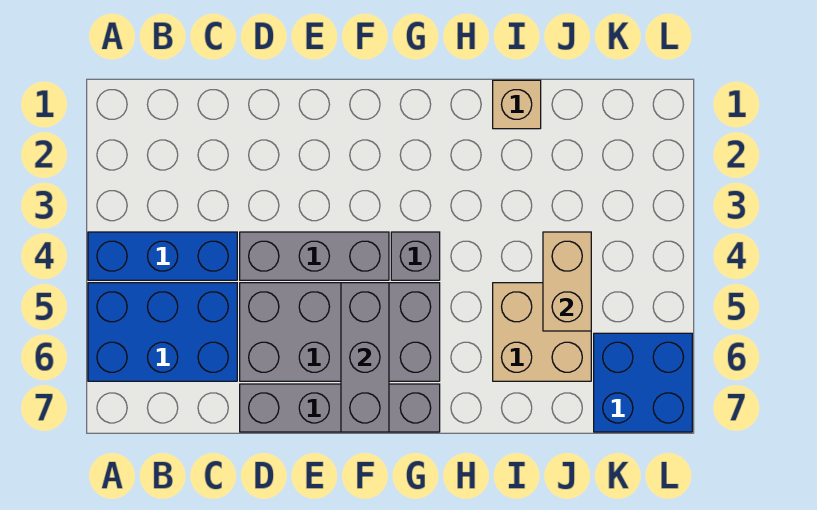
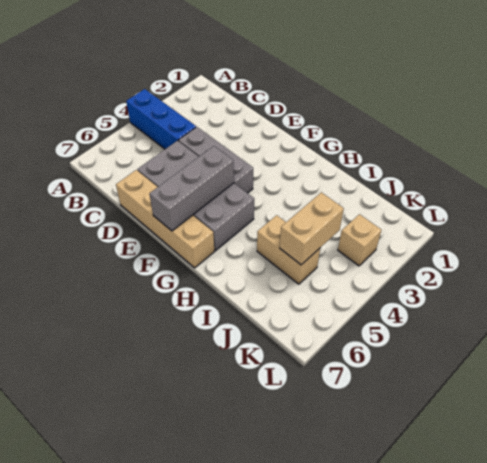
blue 2x3 brick [88,283,237,381] -> none
grey 1x4 brick [240,384,440,432] -> tan 1x4 brick [116,170,214,268]
grey 1x1 brick [391,232,440,280] -> none
tan 1x1 brick [493,80,541,129] -> tan 1x1 brick moved to [338,214,381,266]
tan 2x2 brick [493,283,591,381] -> tan 1x2 brick [257,215,320,284]
blue 2x2 brick [594,333,692,432] -> none

